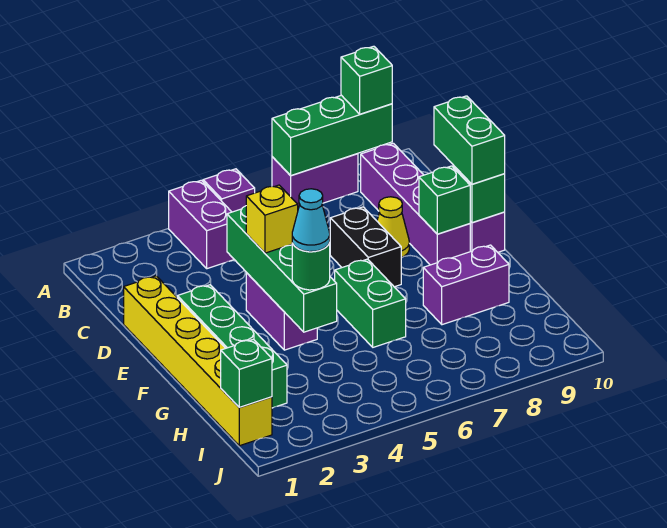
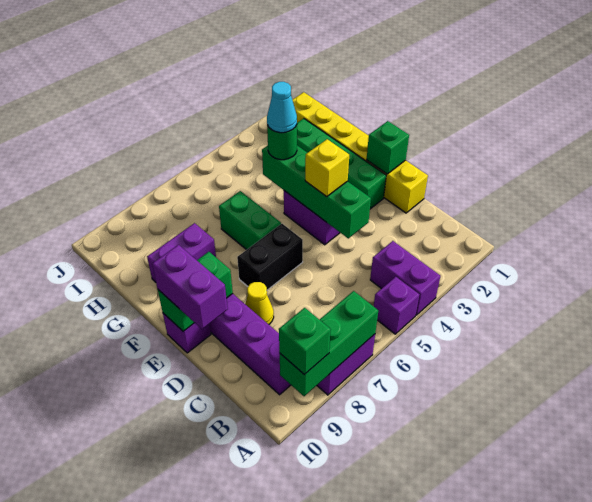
black 1x2 brick [330,207,401,287] -> black 1x2 brick turned to [237,224,303,290]
green 1x2 brick [434,96,505,184] -> purple 1x2 brick [152,245,228,329]
green 1x1 brick [221,339,272,407] -> green 1x1 brick moved to [367,121,409,174]

